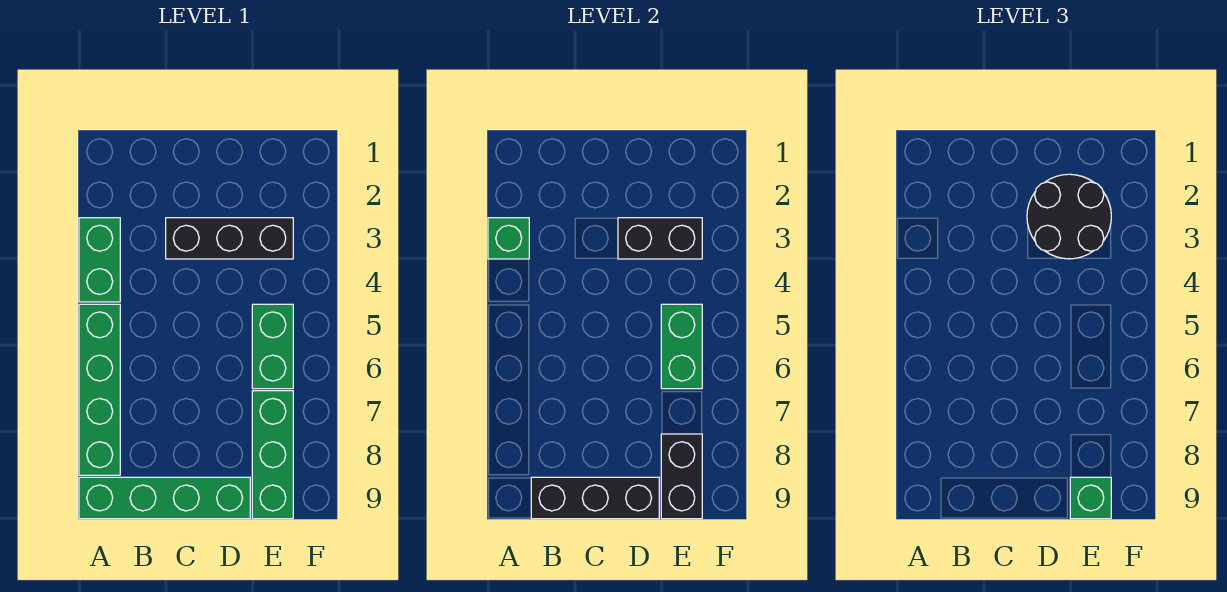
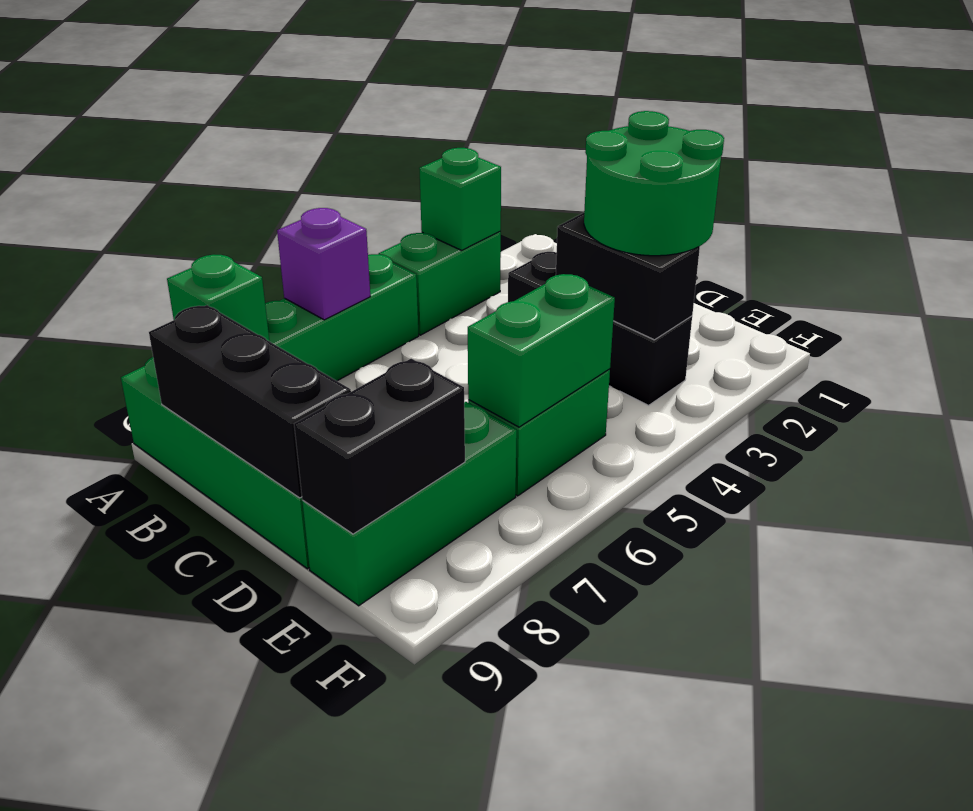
none -> purple 1x1 brick [277,208,370,320]
black 2x2 round brick [1027,174,1111,259] -> green 2x2 round brick [584,111,724,256]
green 1x1 brick [1070,477,1111,519] -> green 1x1 brick moved to [167,255,269,341]

